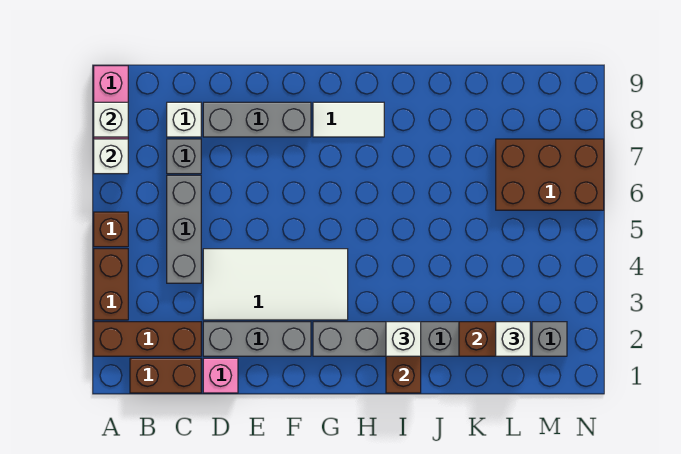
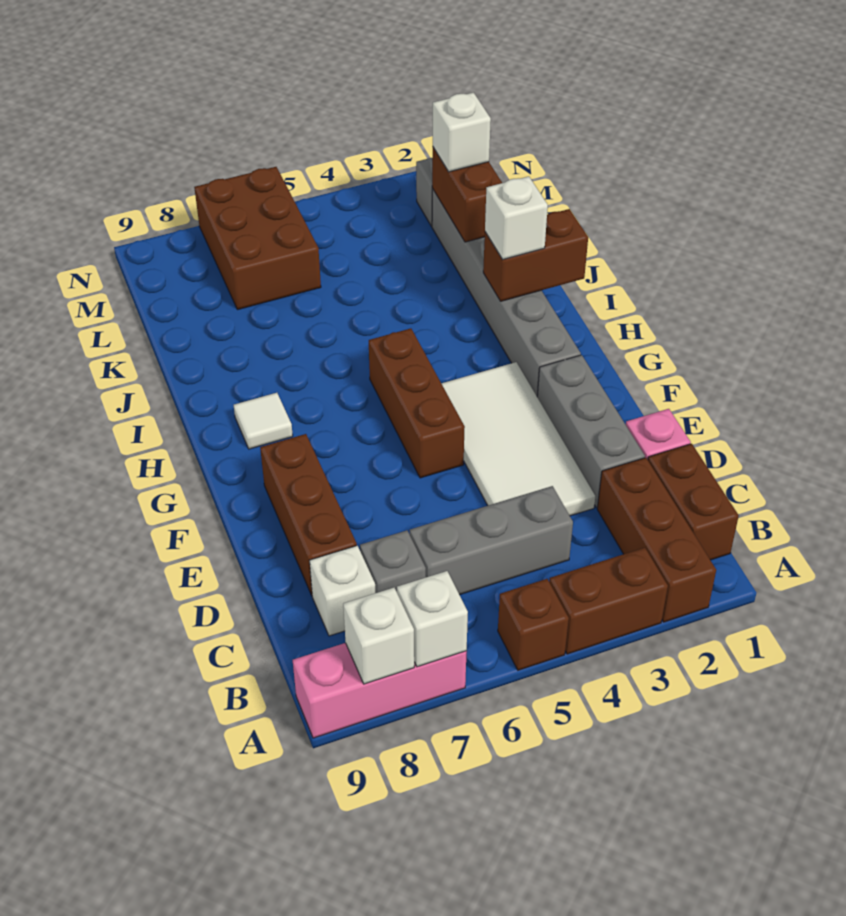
grey 1x3 brick [203,102,311,137] -> brown 1x3 brick [260,434,357,595]
none -> brown 1x3 brick [369,328,465,478]
white 1x2 tile [313,102,384,137] -> white 1x1 tile [234,393,293,449]

